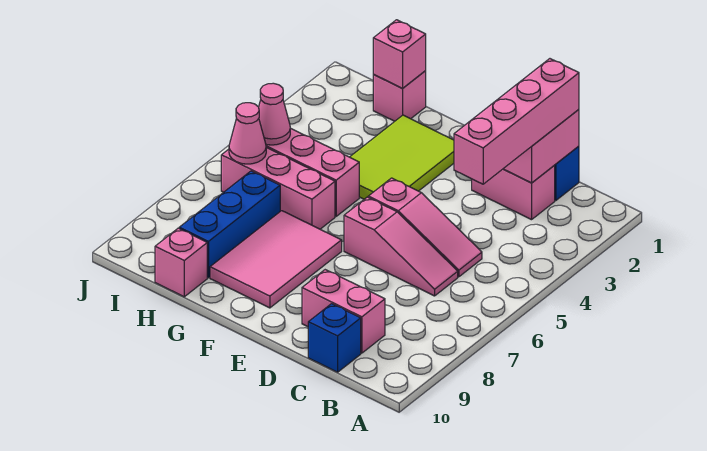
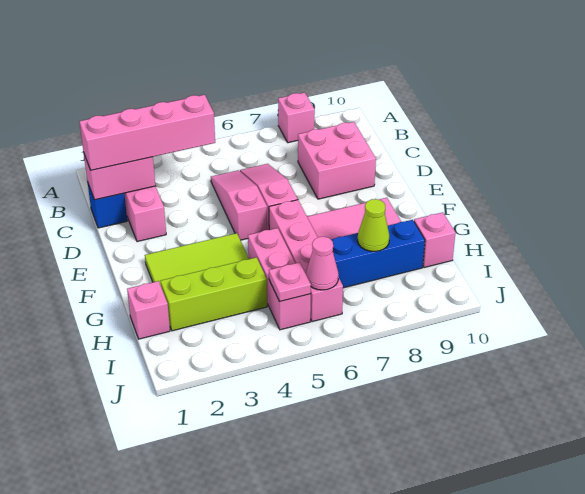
pink 1x2 brick [302,270,385,353] -> pink 2x2 brick [298,122,376,199]
blue 1x1 brick [308,304,361,372] -> none
pink 1x3 brick [221,147,335,229] -> pink 1x4 brick [269,200,343,322]
pink 1x1 brick [373,20,426,88] -> pink 1x1 brick moved to [278,93,315,143]
none -> lime 1x3 brick [161,257,267,331]
none -> lime 1x1 cone [358,199,390,252]
pink 1x1 cone [259,83,290,145] -> pink 1x1 plate [269,262,311,302]

